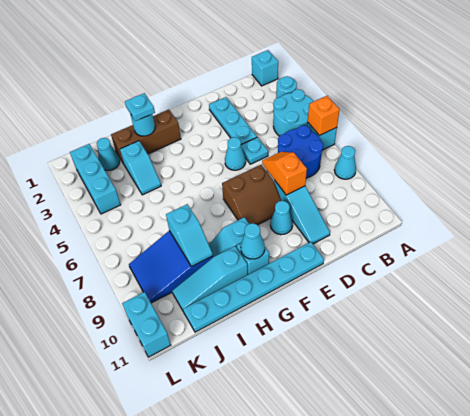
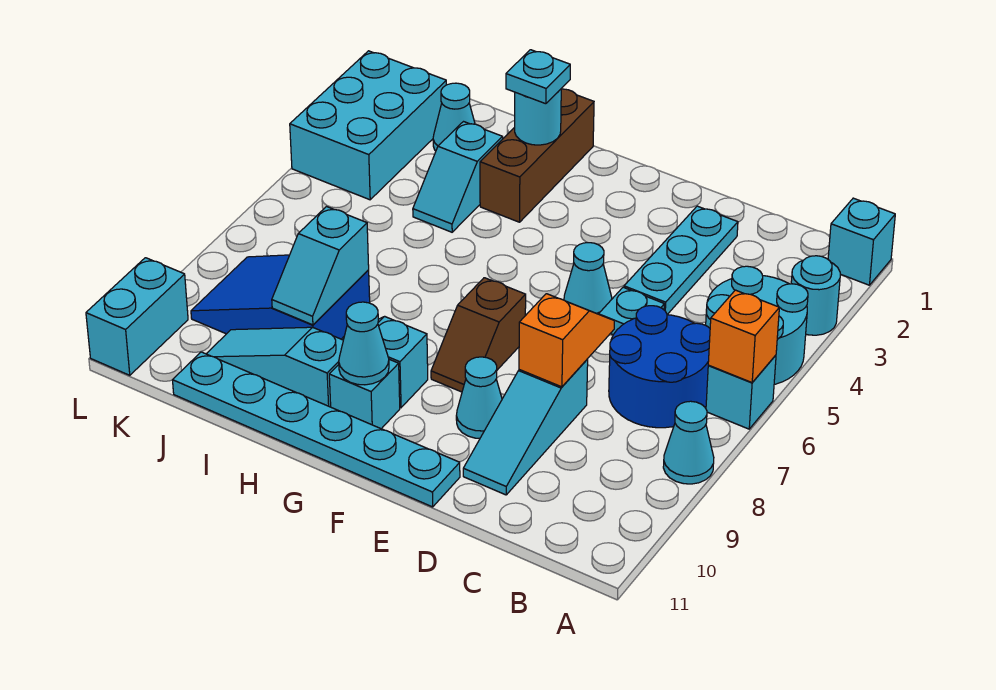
brown 2x2 slope [222,165,281,225] -> brown 1x2 slope [431,278,526,392]
brown 1x3 brick [111,110,181,164] -> brown 1x3 brick turned to [480,89,594,222]
cyan 1x3 brick [70,144,121,214] -> cyan 2x3 brick [290,51,446,200]

